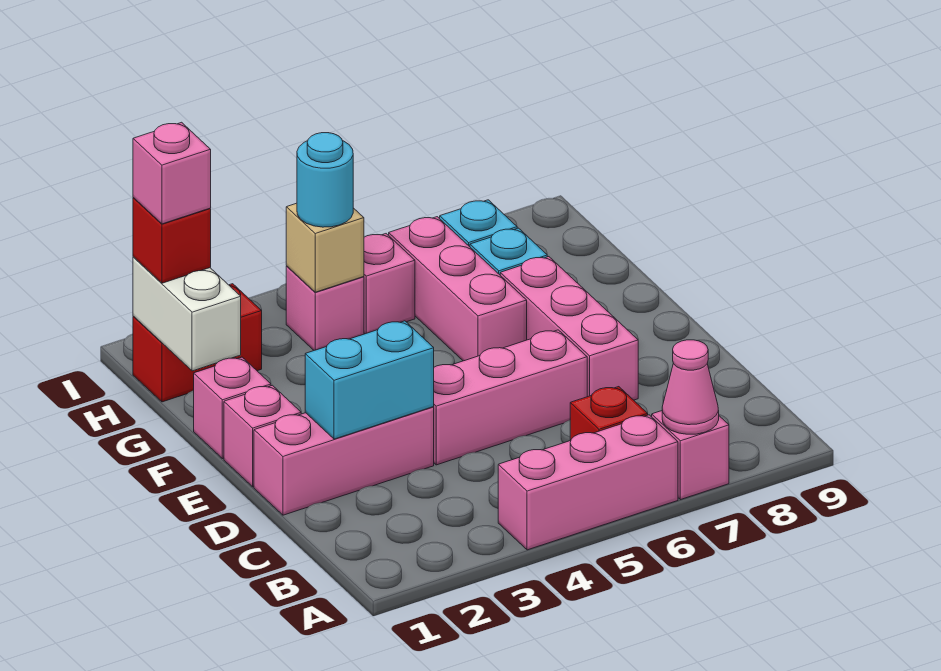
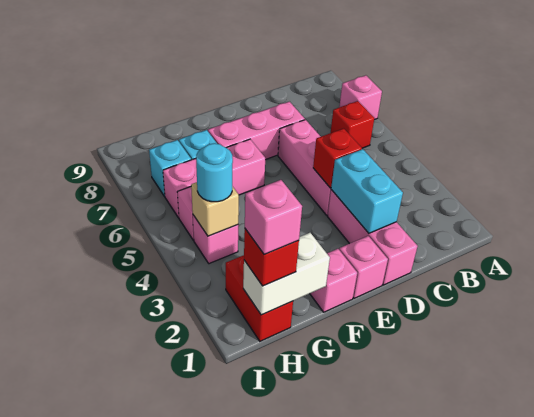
pink 1x3 brick [498,415,678,550] -> none
pink 1x1 cone [662,340,719,434] -> none
none -> red 1x1 brick [313,128,362,188]

